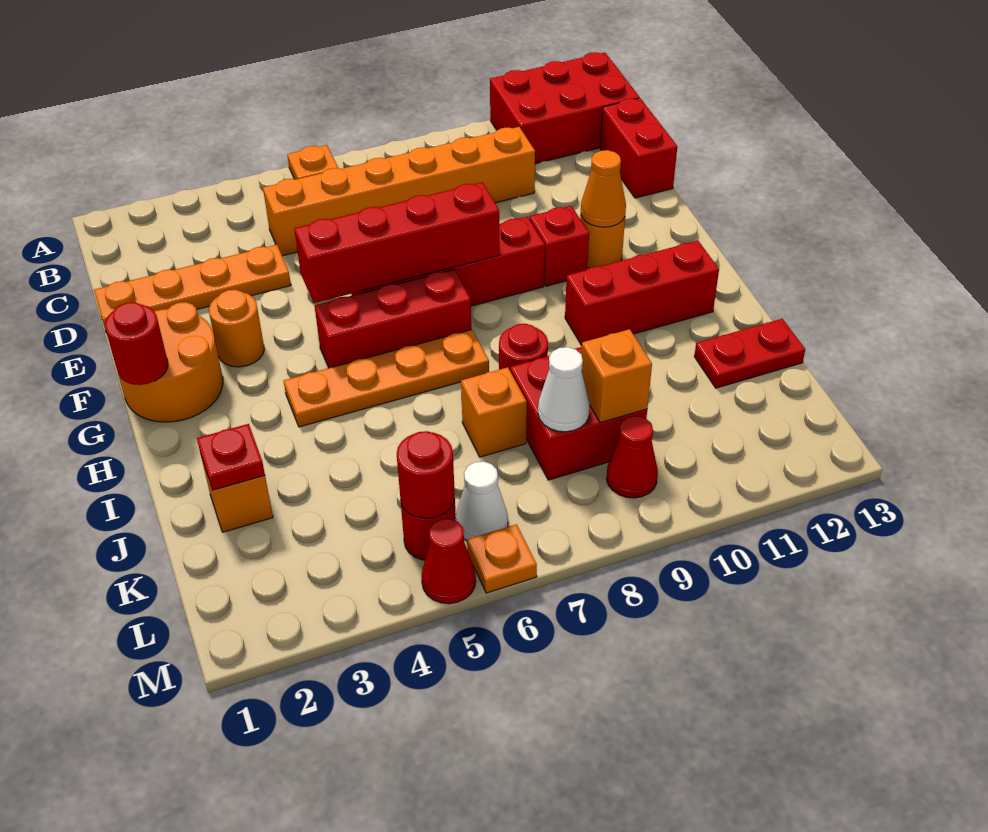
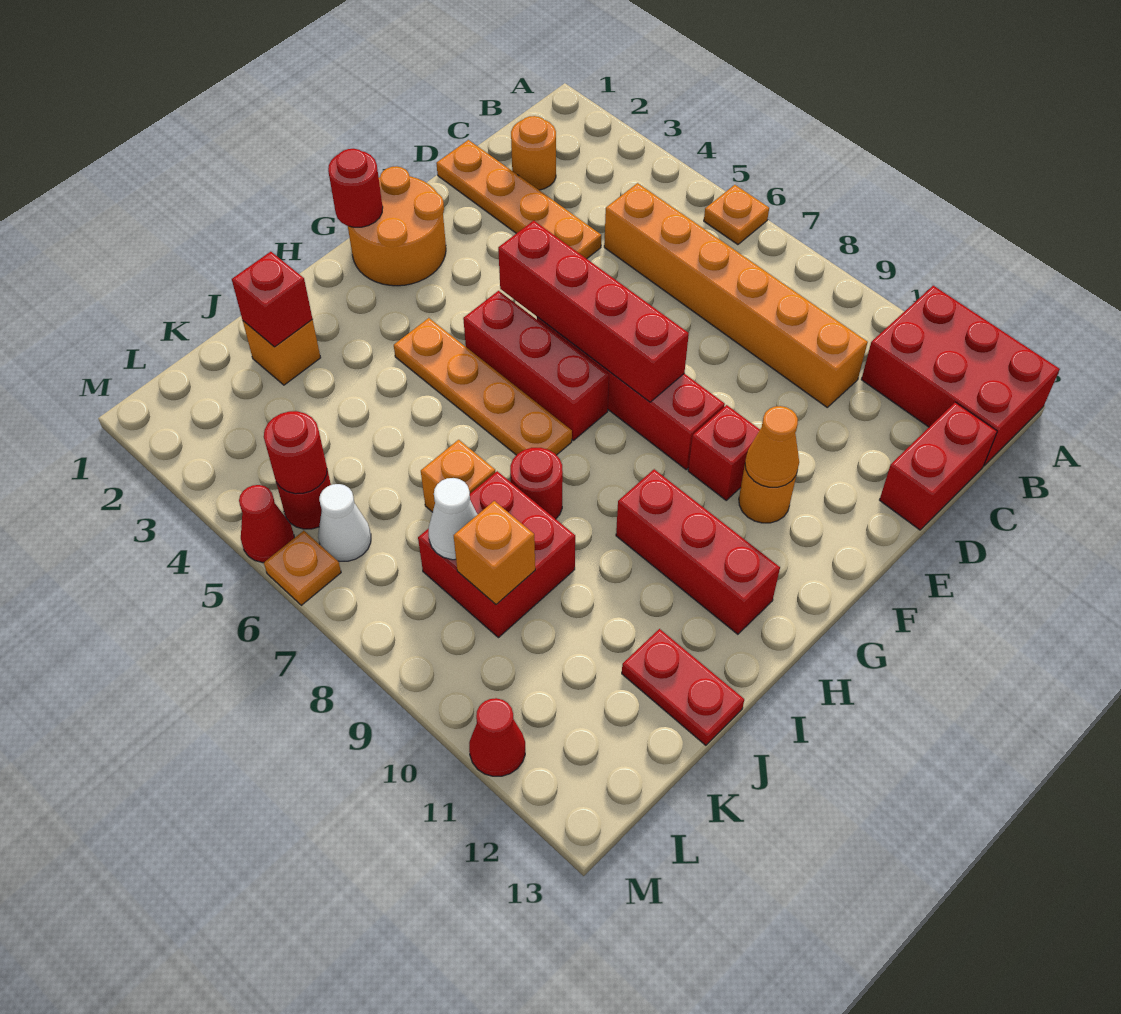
orange 1x1 round brick [209,290,264,367] -> orange 1x1 round brick moved to [511,116,556,190]
red 1x1 plate [197,424,265,490] -> red 1x1 brick [232,252,312,347]
red 1x1 cone [606,416,658,498] -> red 1x1 cone moved to [469,698,525,776]

